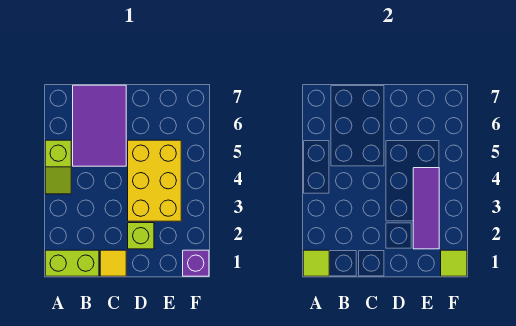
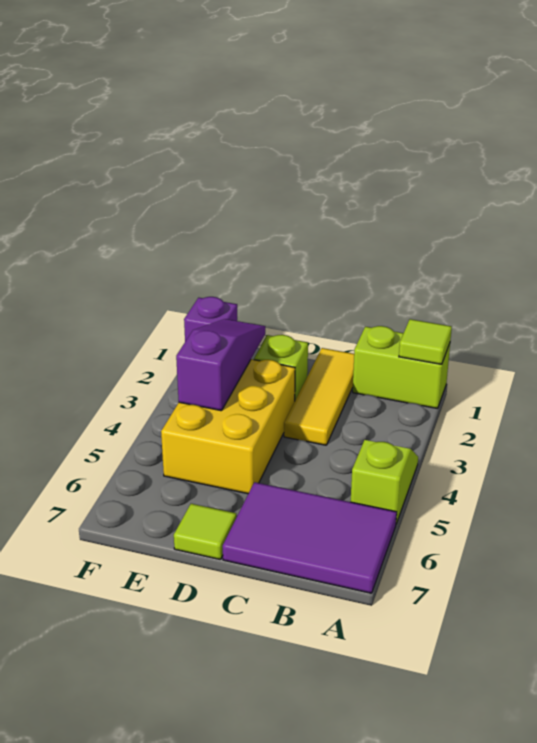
purple 2x3 tile [73,85,126,166] -> purple 2x3 tile turned to [223,482,397,593]
yellow 1x1 tile [100,250,126,276] -> yellow 1x3 tile [284,348,354,445]
purple 1x3 tile [413,168,439,249] -> purple 1x3 slope [176,319,265,411]
lime 1x1 tile [441,250,467,276] -> lime 1x1 tile moved to [174,504,236,560]

